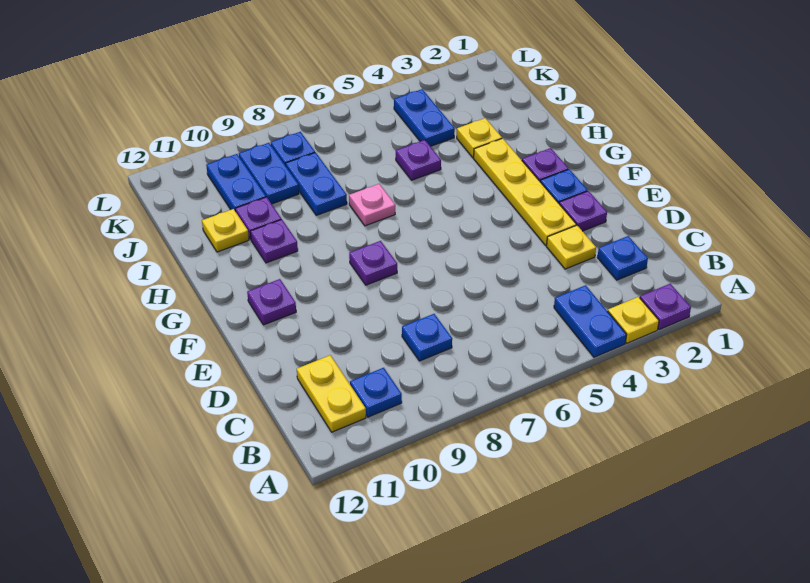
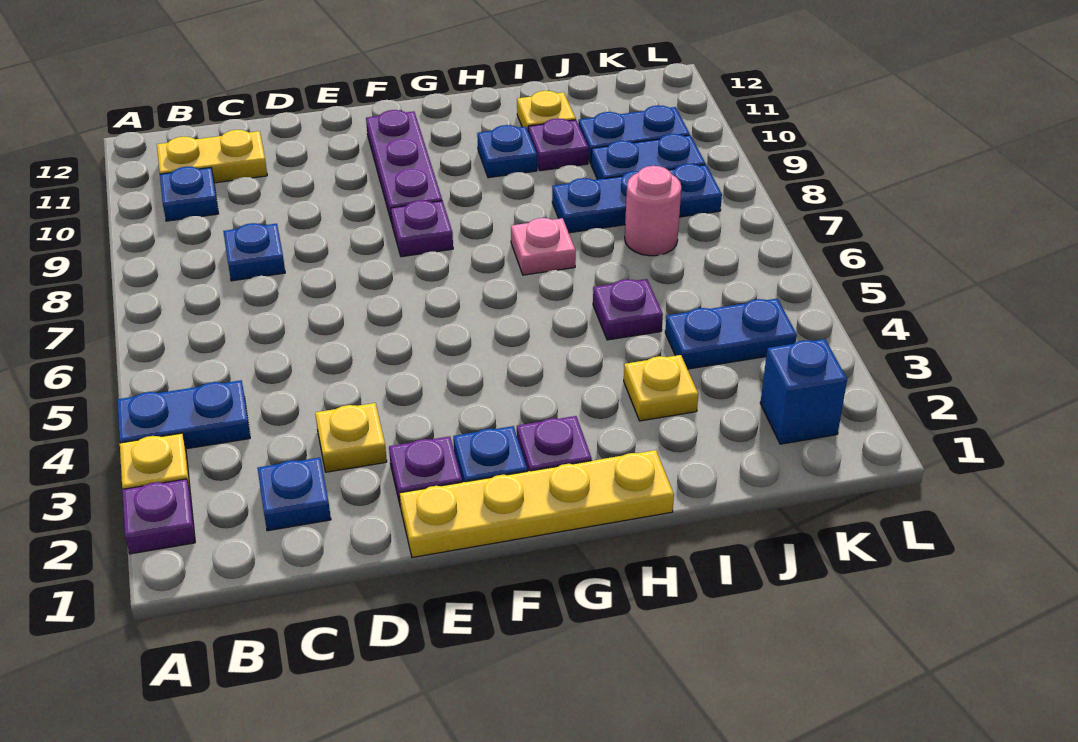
yellow 1x4 plate [474,138,576,245] -> yellow 1x4 plate moved to [400,450,674,558]
purple 1x1 plate [247,279,296,325] -> purple 1x3 plate [366,110,442,223]
purple 1x1 plate [250,219,298,263] -> blue 1x1 plate [477,125,537,178]
none -> pink 1x1 round brick [625,166,681,256]
none -> blue 1x1 brick [760,339,847,444]

